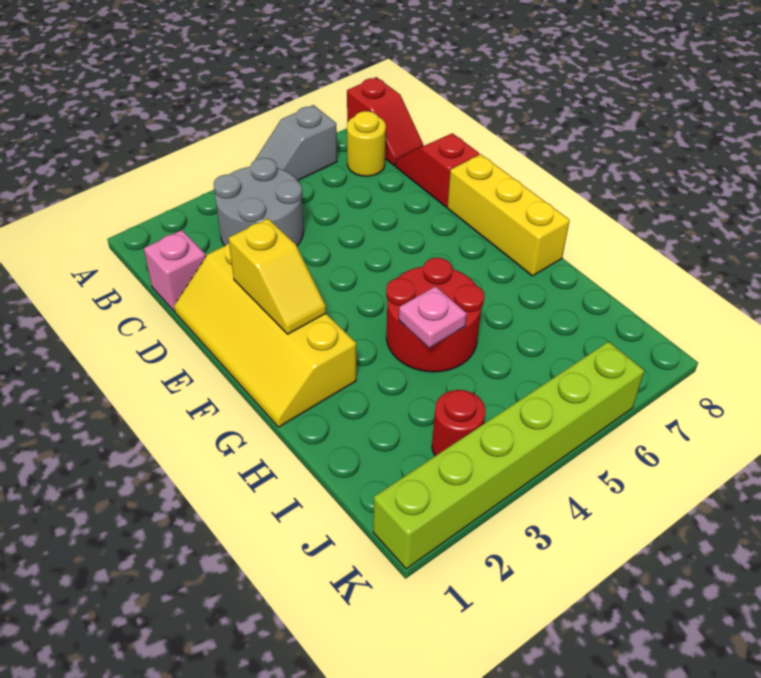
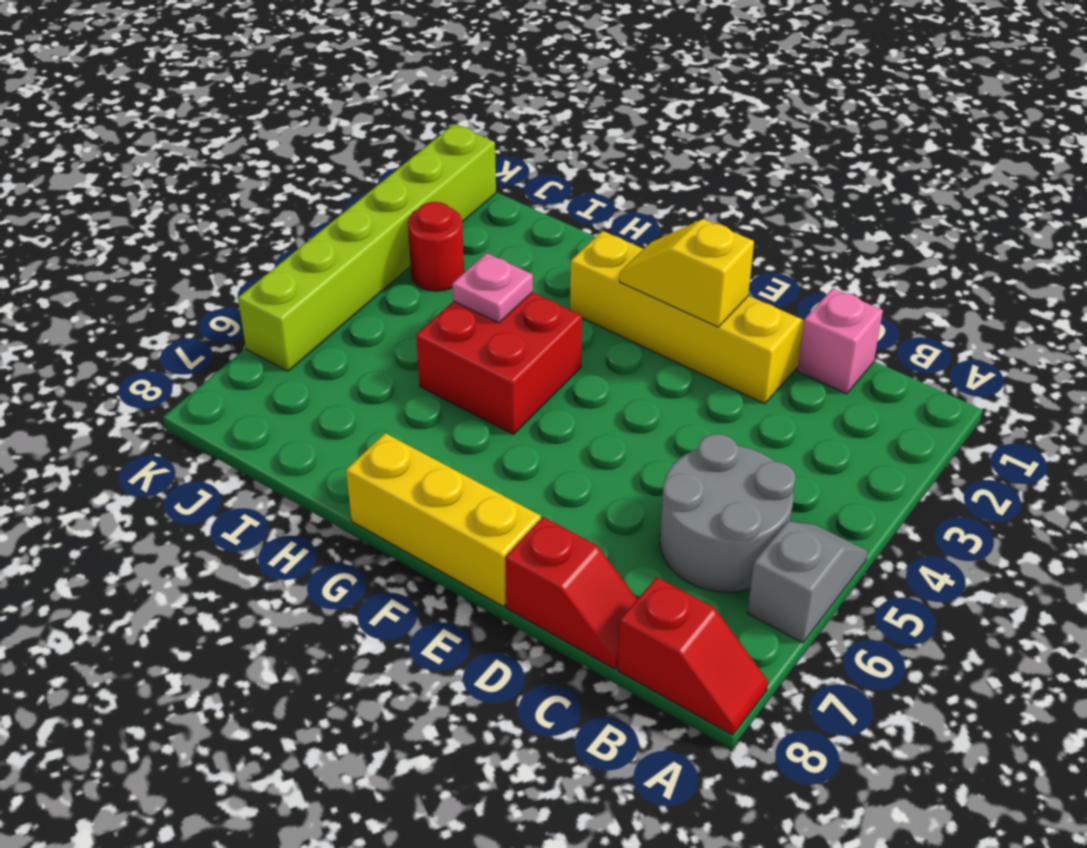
red 1x2 slope [347,77,423,166] -> red 1x2 slope turned to [618,577,768,735]
grey 2x2 round brick [214,158,304,246] -> grey 2x2 round brick moved to [660,434,795,592]
yellow 1x1 round brick [347,111,386,176] -> none
red 2x2 round brick [386,258,484,372] -> red 2x2 brick [416,292,582,434]

